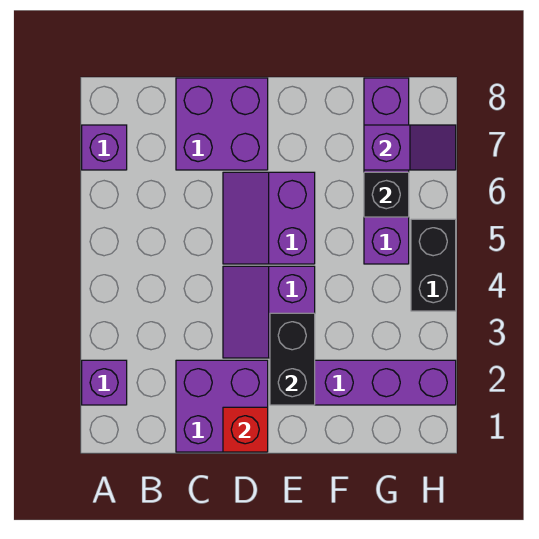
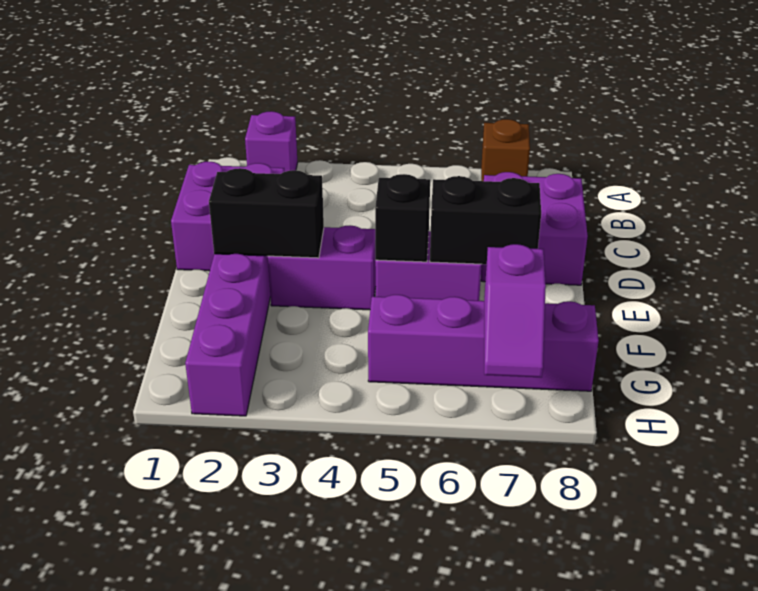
purple 1x1 brick [82,125,127,170] -> brown 1x1 brick [481,119,530,181]
red 1x1 brick [223,407,268,452] -> none
black 1x1 brick [364,172,409,217] -> black 1x1 brick moved to [375,174,430,262]
black 1x2 brick [411,219,456,311] -> black 1x2 brick moved to [430,176,541,264]

